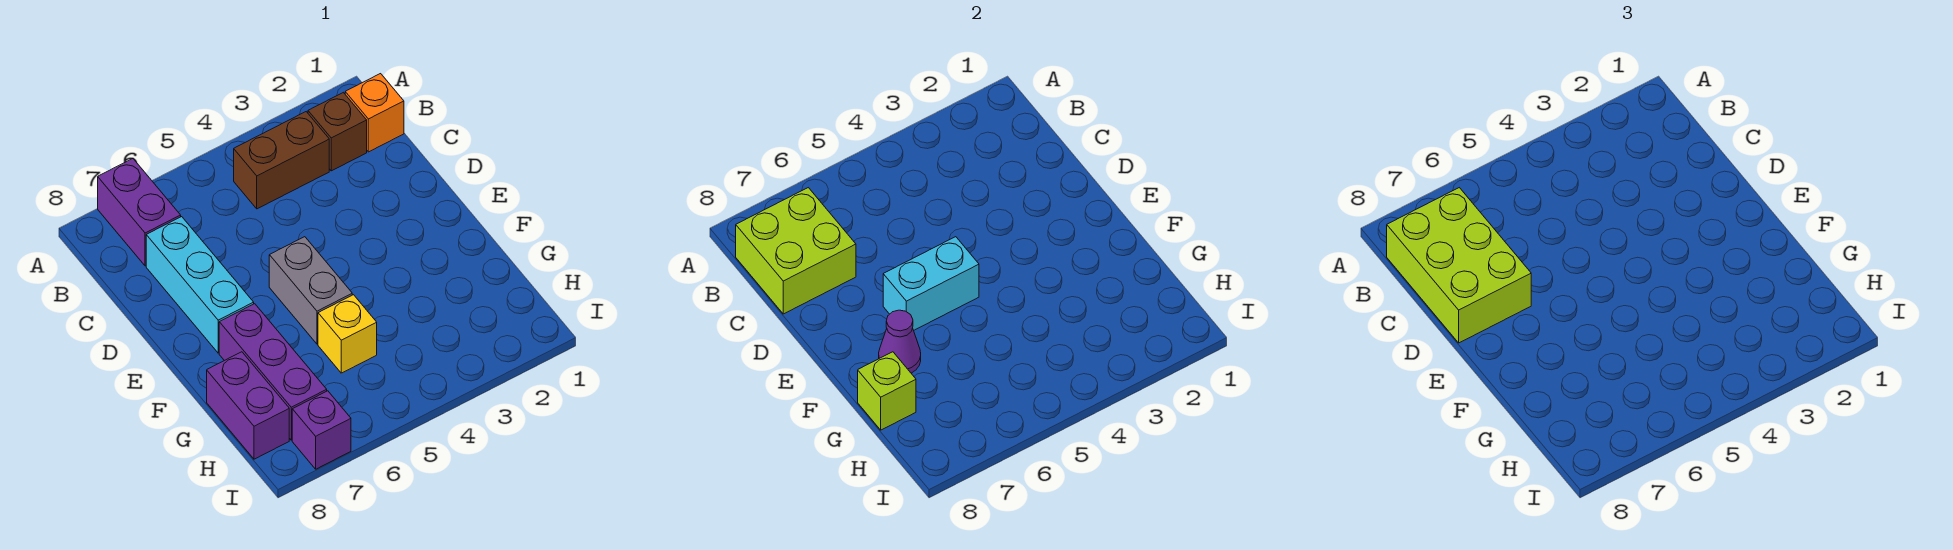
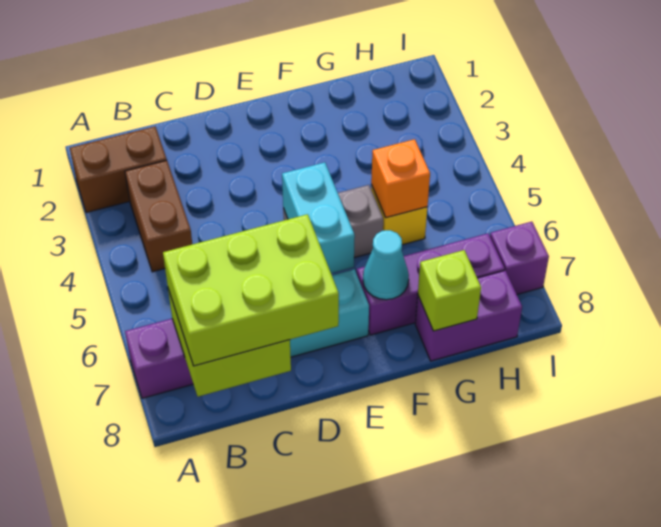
orange 1x1 brick [345,74,404,152] -> orange 1x1 brick moved to [371,139,430,218]
brown 1x1 brick [308,92,367,171] -> brown 1x2 brick [70,127,167,213]
purple 1x1 cone [879,310,921,373] -> cyan 1x1 cone [363,230,409,300]

